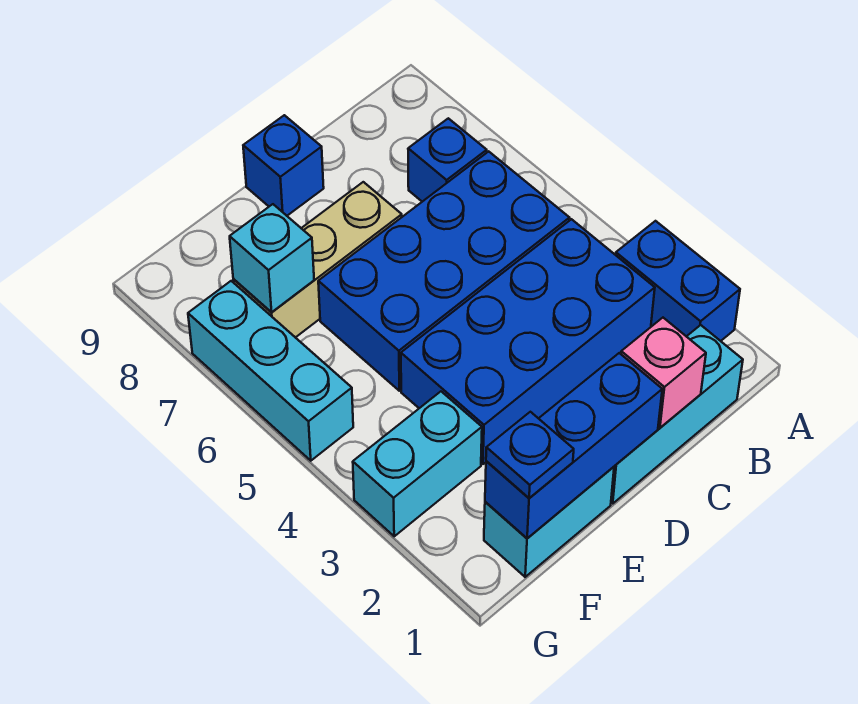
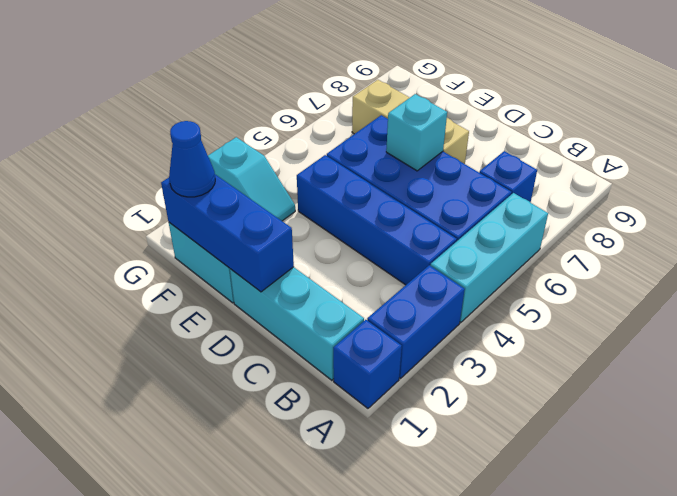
blue 2x4 brick [401,219,655,464] -> blue 1x4 brick [297,155,457,285]
pink 1x1 brick [621,318,706,428] -> none
blue 1x1 brick [243,115,324,216] -> blue 1x1 brick moved to [333,320,402,408]
blue 1x1 plate [486,412,574,498] -> blue 1x1 cone [169,121,215,197]
cyan 1x2 brick [353,392,482,536] -> cyan 1x2 slope [208,137,295,221]
cyan 1x1 brick [230,204,314,312] -> cyan 1x1 brick moved to [386,94,447,171]
cyan 1x3 brick [188,281,353,461] -> cyan 1x3 brick moved to [430,193,548,323]

